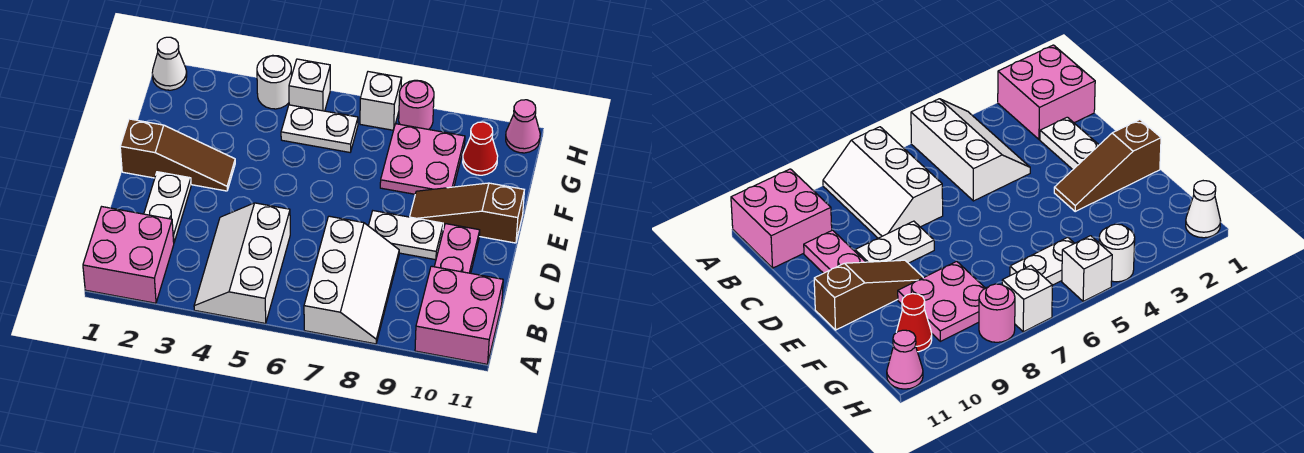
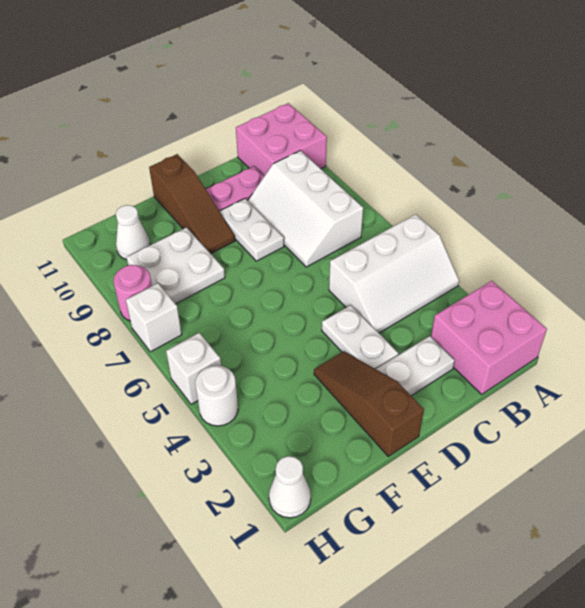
white 2x3 slope [304,216,399,344] -> white 2x3 slope turned to [248,151,363,267]
pink 2x2 plate [380,124,465,194] -> white 2x2 plate [126,227,225,304]
white 1x2 plate [281,105,358,152] -> white 1x2 plate moved to [322,305,399,369]
red 1x1 cone [463,122,498,175] -> white 1x1 cone [116,205,150,260]
pink 1x1 cone [506,100,540,153] -> none

